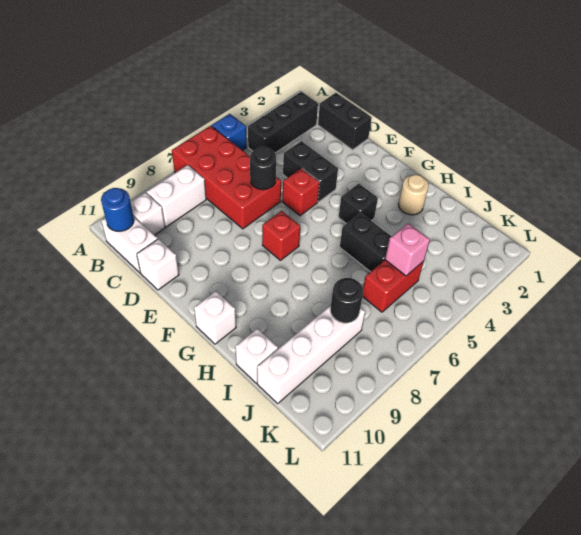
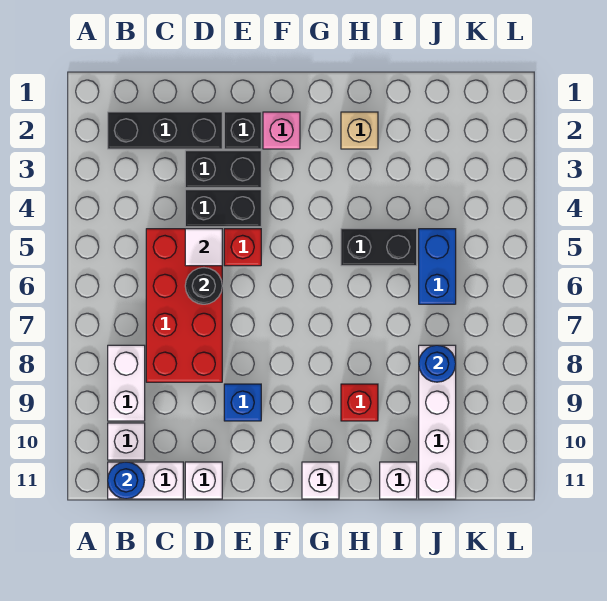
blue 1x1 brick [212,114,247,150] -> blue 1x1 brick moved to [224,384,261,421]
red 2x4 brick [172,126,281,229] -> red 2x4 brick turned to [146,229,222,382]
black 1x3 brick [248,92,318,153] -> black 1x3 brick turned to [108,112,222,149]
black 1x2 brick [318,93,372,150] -> black 1x2 brick moved to [185,151,261,188]
none -> white 1x1 tile [185,229,222,266]
red 1x1 brick [262,211,300,260] -> red 1x1 brick moved to [341,384,378,421]
black 1x1 brick [339,184,378,224] -> black 1x1 brick moved to [224,112,261,149]
tan 1x1 round brick [398,175,429,215] -> tan 1x1 brick [341,112,378,149]
red 1x2 brick [362,260,424,312] -> blue 1x2 brick [419,229,456,304]
pink 1x1 brick [385,223,430,276] -> pink 1x1 brick moved to [263,112,300,149]
black 1x1 round brick [330,278,363,323] -> blue 1x1 round brick [419,345,456,382]

